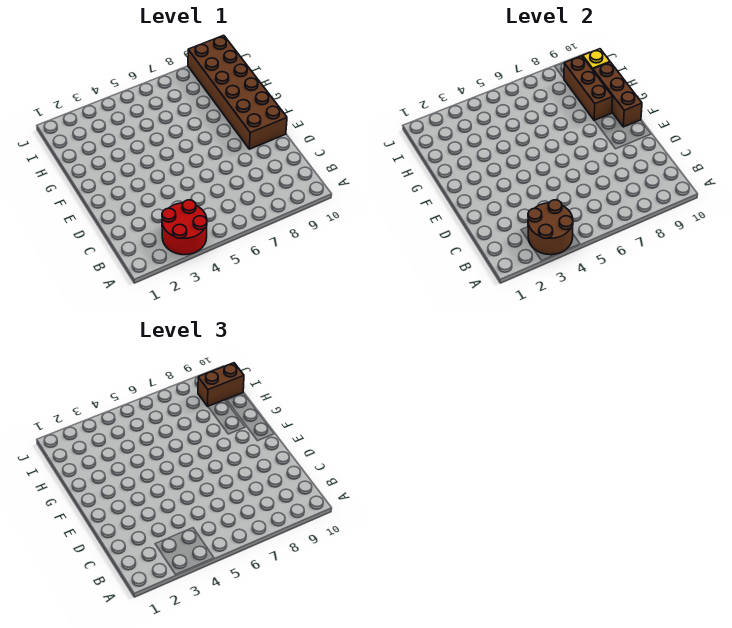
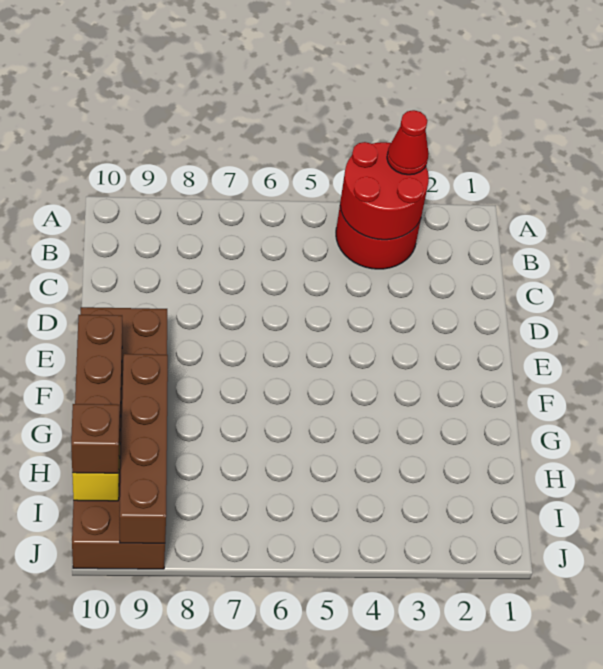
brown 2x2 round brick [528,200,573,255] -> red 2x2 round brick [340,142,429,240]
none -> red 1x1 cone [387,110,429,175]
brown 1x3 brick [564,56,613,120] -> brown 1x4 brick [120,354,168,543]
brown 1x2 brick [198,363,244,406] -> brown 1x1 brick [71,404,119,473]

